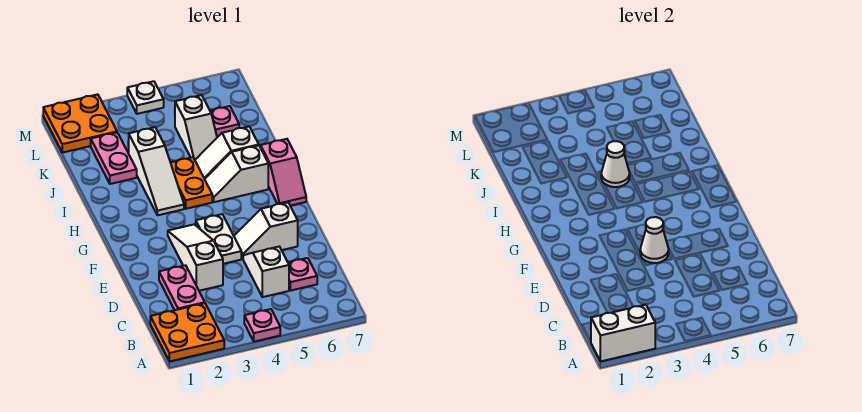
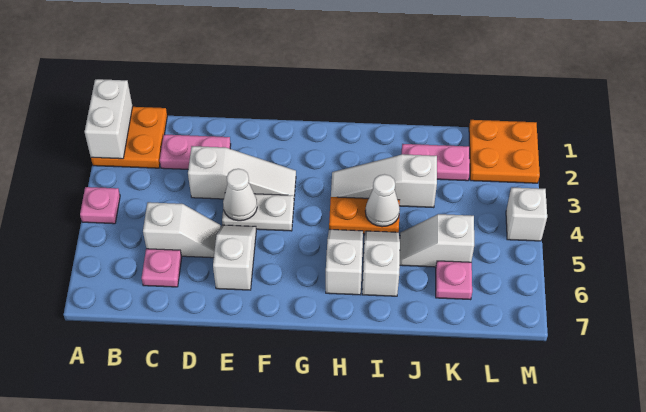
pink 1x2 slope [261,139,306,206] -> none
white 1x1 plate [127,81,164,114] -> white 1x1 brick [506,187,547,241]

